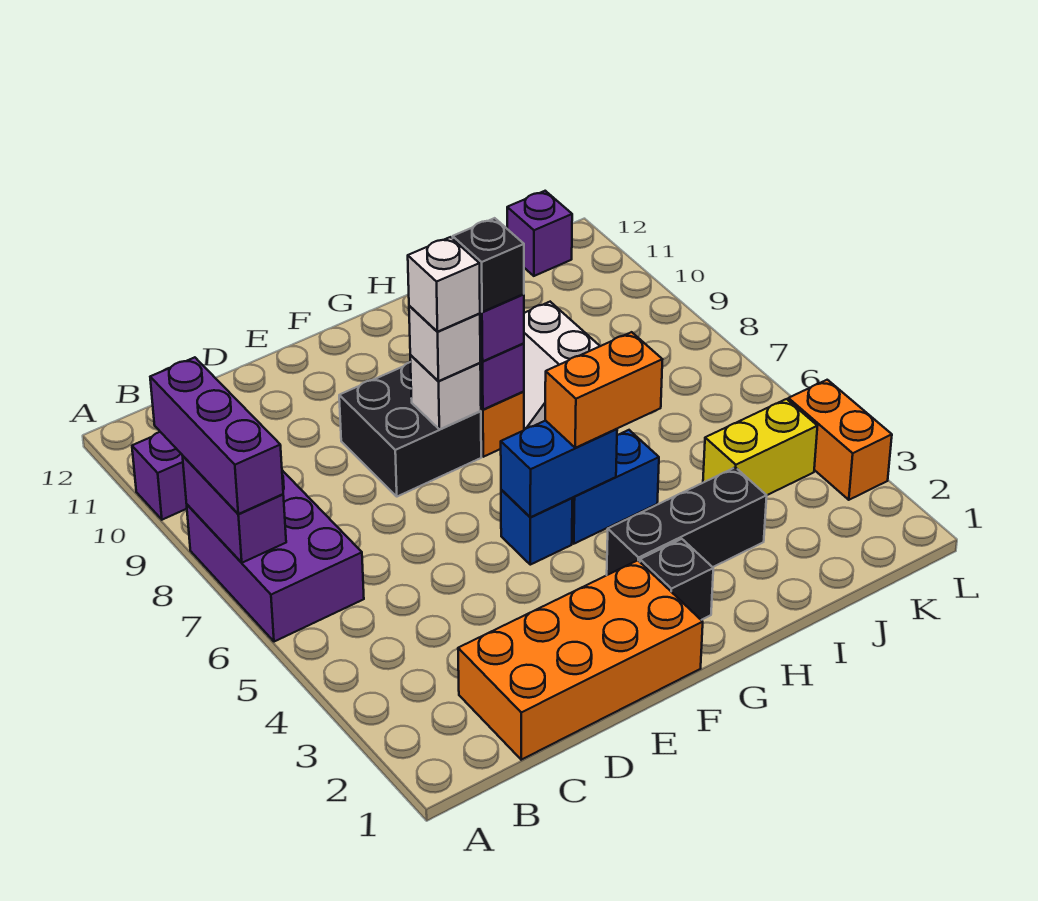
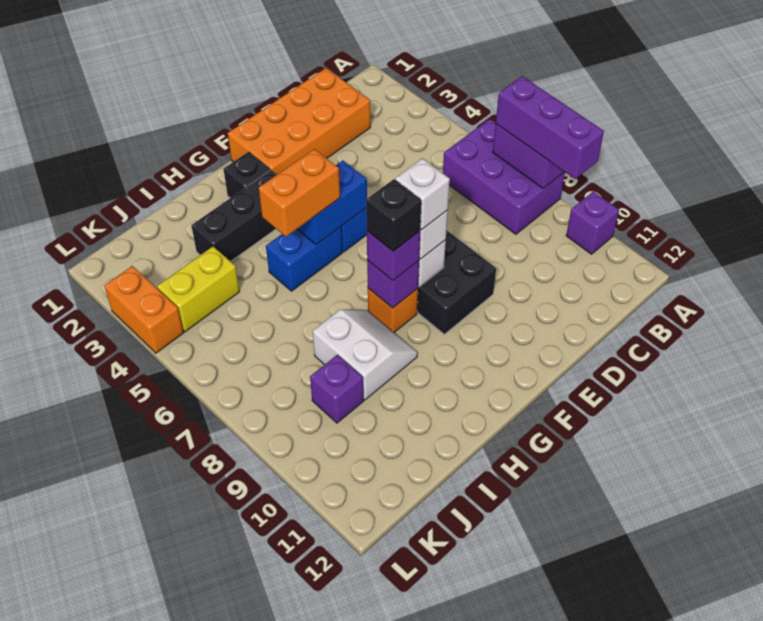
purple 1x1 brick [507,191,572,276] -> purple 1x1 brick moved to [310,355,364,423]

